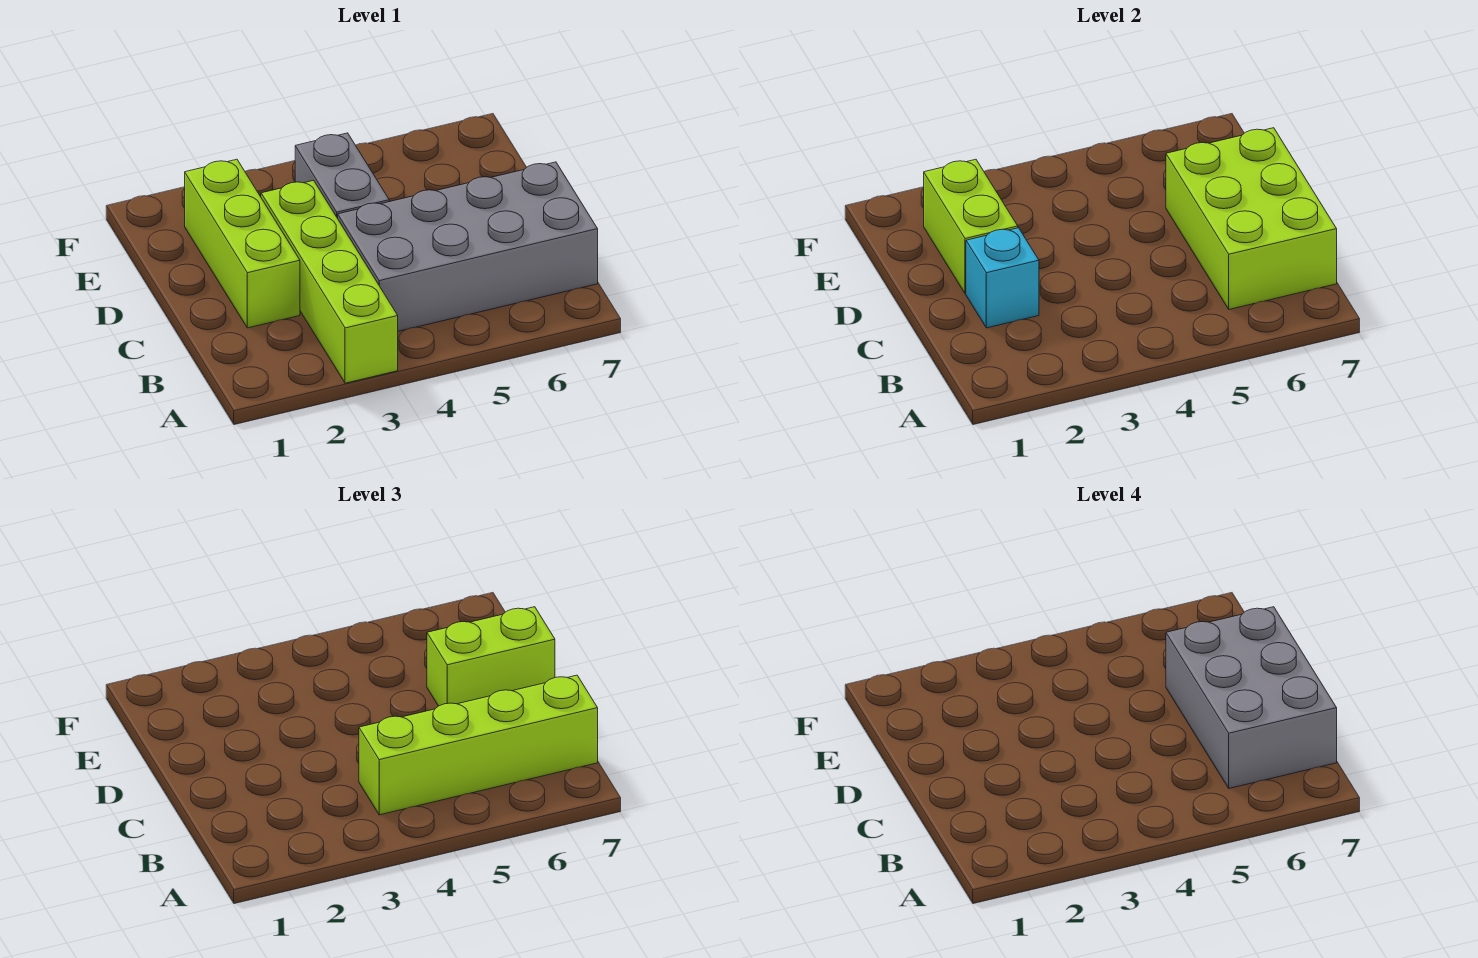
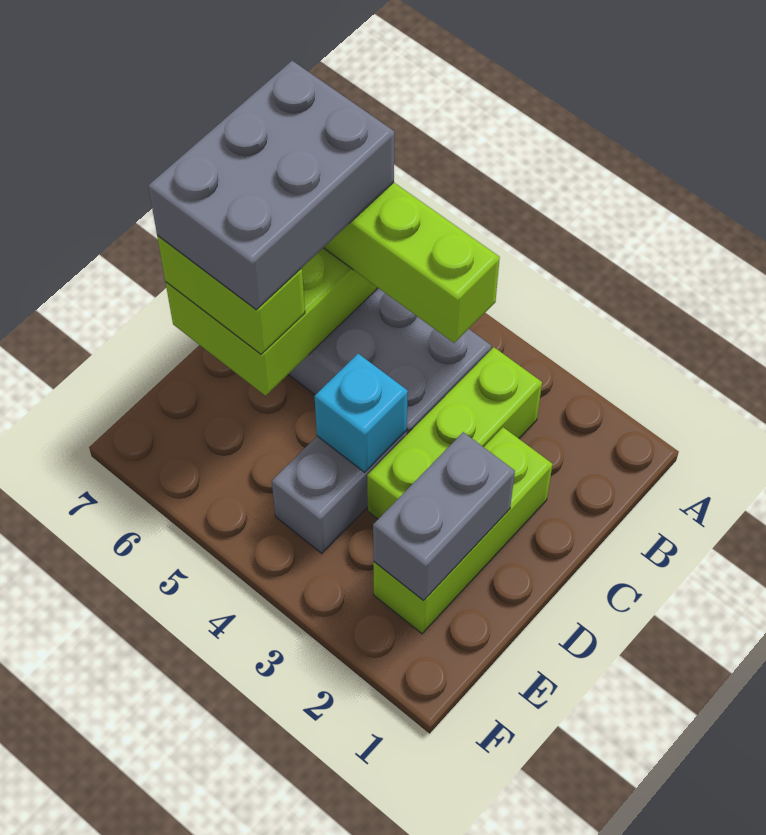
lime 1x4 brick [261,180,398,383] -> lime 1x3 brick [367,347,542,519]
cyan 1x1 brick [966,228,1039,328] -> cyan 1x1 brick moved to [315,354,408,472]
lime 1x2 brick [924,159,1018,294] -> grey 1x2 brick [373,432,515,600]

